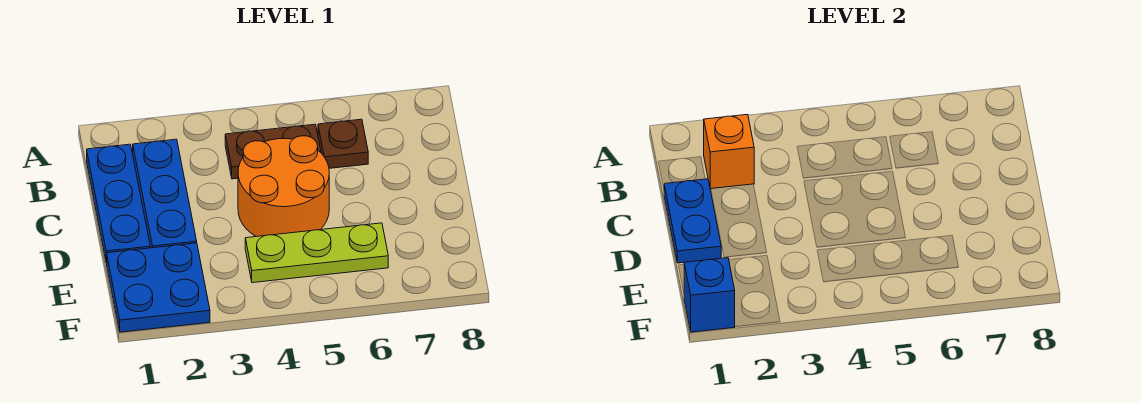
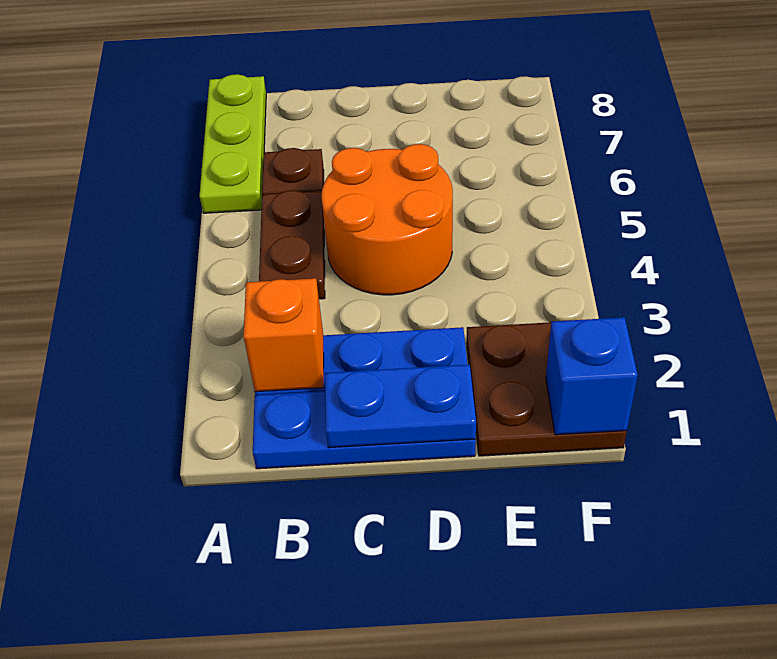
blue 2x2 plate [107,243,210,332] -> brown 2x2 plate [466,322,627,456]
lime 1x3 plate [245,223,388,283] -> lime 1x3 plate moved to [200,74,266,213]

